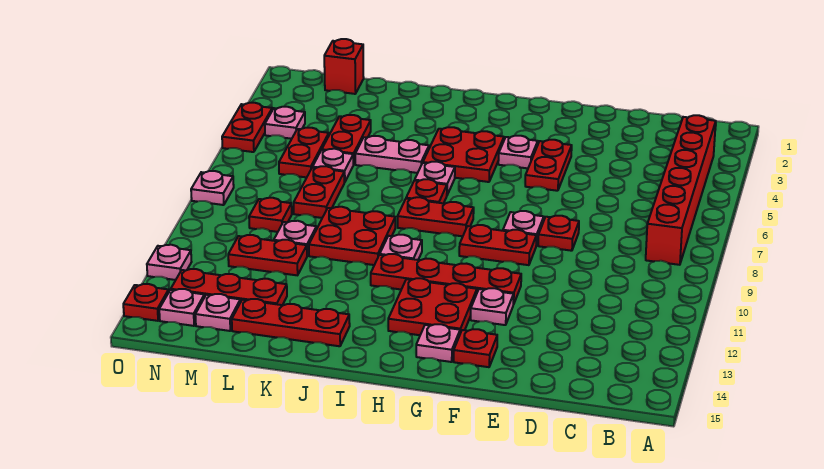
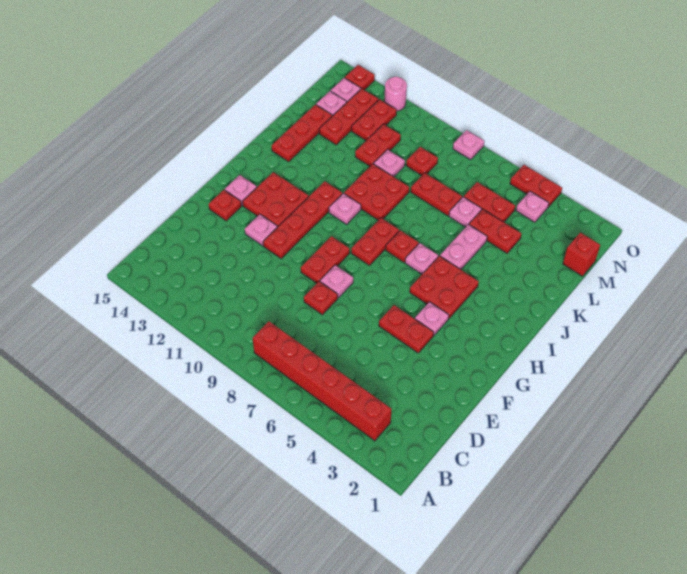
none -> red 1x2 plate [352,99,397,140]
pink 1x1 plate [147,245,191,280] -> pink 1x1 round brick [384,77,407,111]

